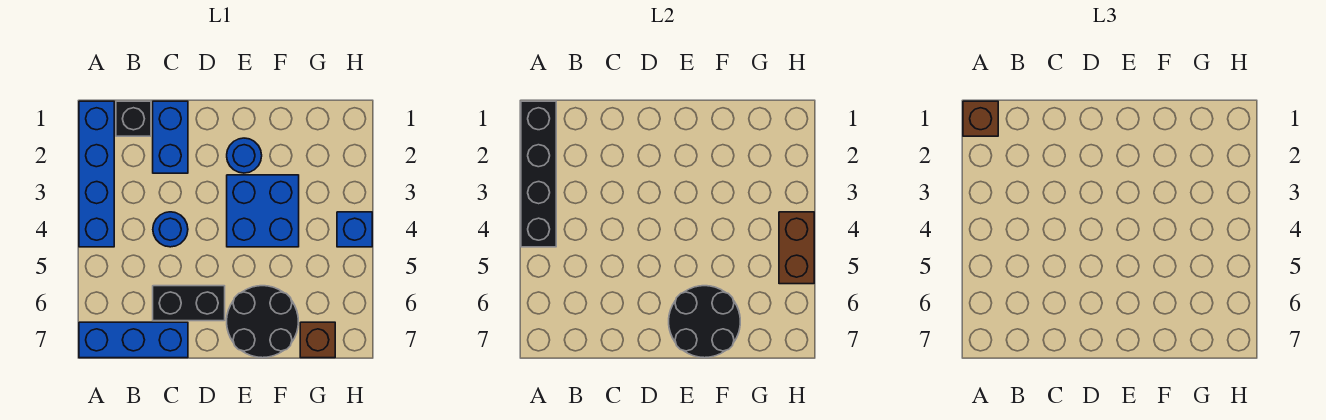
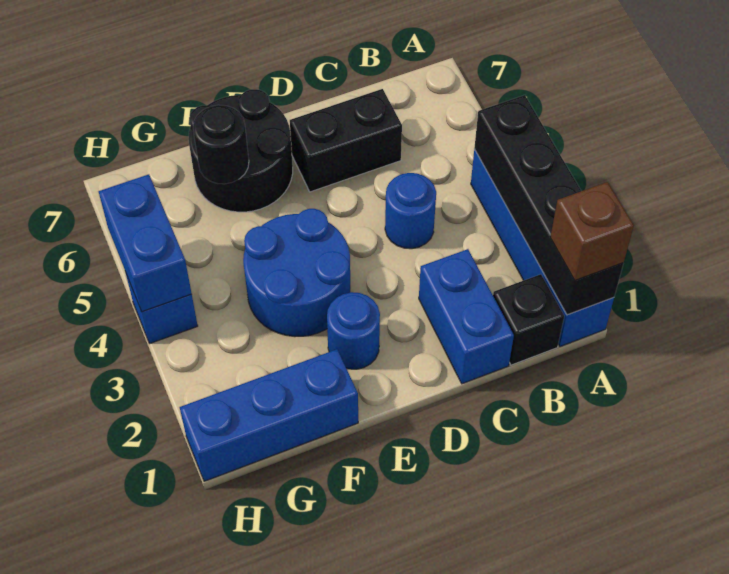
blue 1x3 brick [79,322,188,358] -> blue 1x3 brick moved to [180,349,358,481]
blue 2x2 brick [227,175,299,247] -> blue 2x2 round brick [243,209,350,337]
black 2x2 round brick [669,286,740,358] -> black 1x1 round brick [193,105,249,184]
brown 1x1 brick [300,322,335,358] -> none
brown 1x2 brick [779,212,814,284] -> blue 1x2 brick [99,174,192,312]

